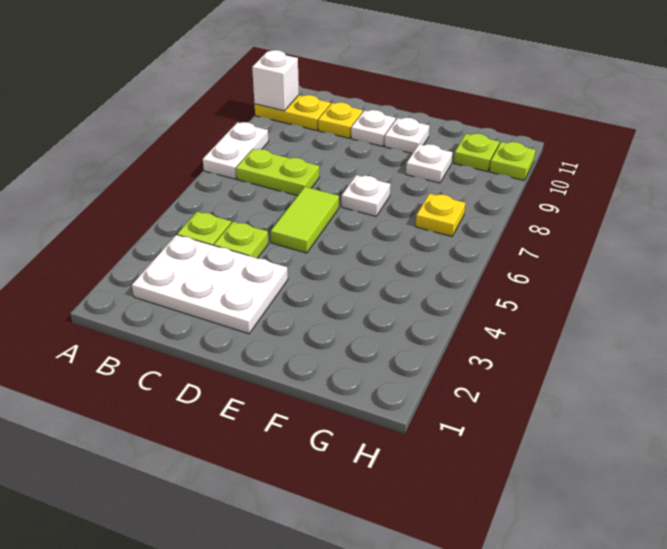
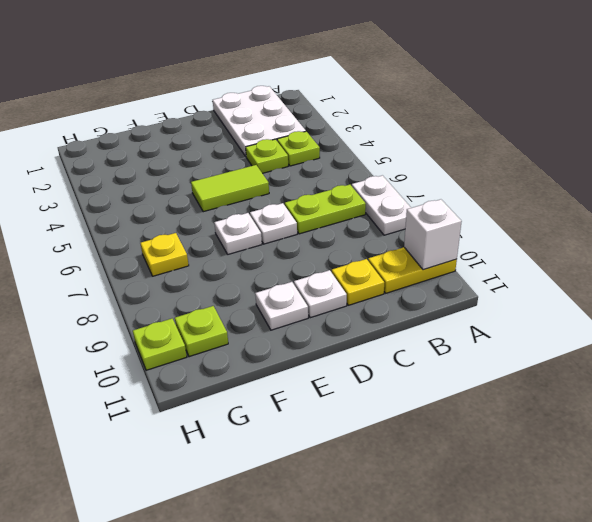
white 2x3 plate [132,235,288,334] -> white 2x3 plate turned to [213,86,306,156]
lime 1x2 tile [271,187,339,253] -> lime 1x2 tile turned to [191,165,269,212]
white 1x1 plate [406,144,453,183] -> white 1x1 plate moved to [250,203,297,244]

